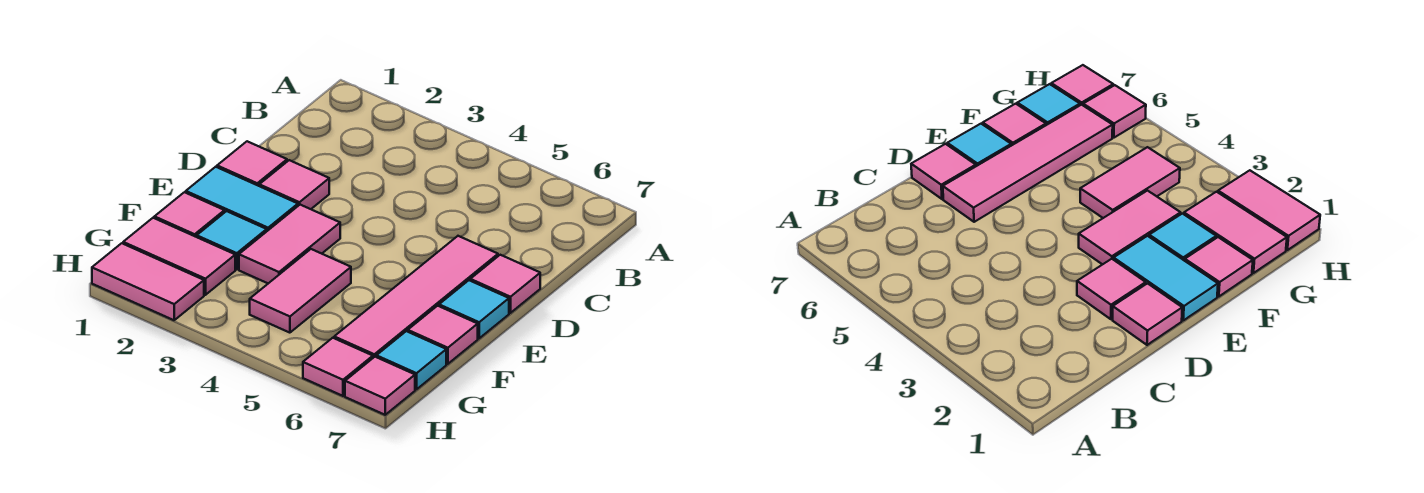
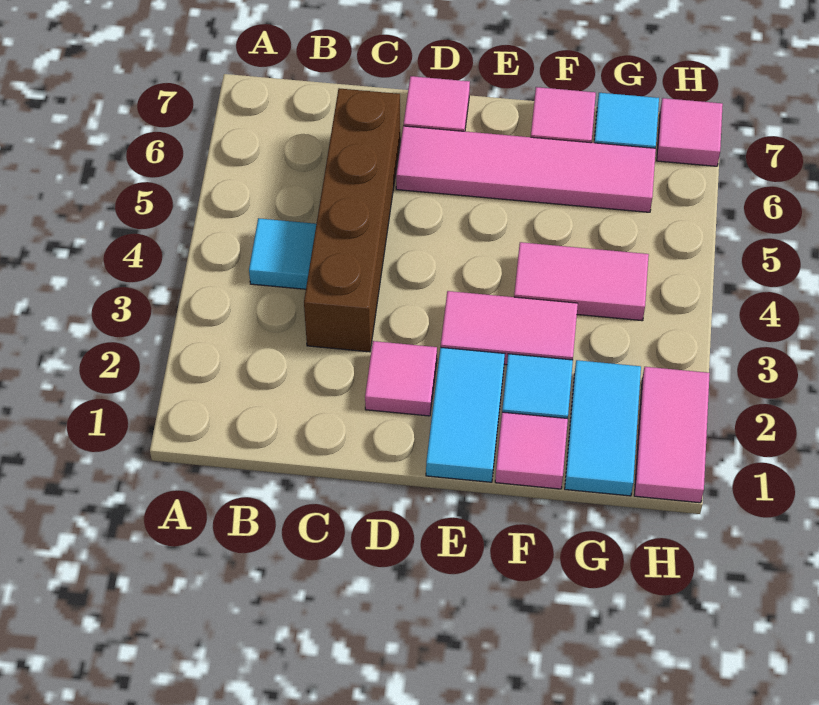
none -> brown 1x4 brick [304,88,400,352]
pink 1x1 tile [217,141,287,186] -> none
cyan 1x1 tile [439,280,509,338] -> cyan 1x1 tile moved to [249,218,316,289]
pink 1x2 tile [123,218,235,295] -> cyan 1x2 tile [565,360,641,496]
pink 1x1 tile [303,338,373,396] -> none

